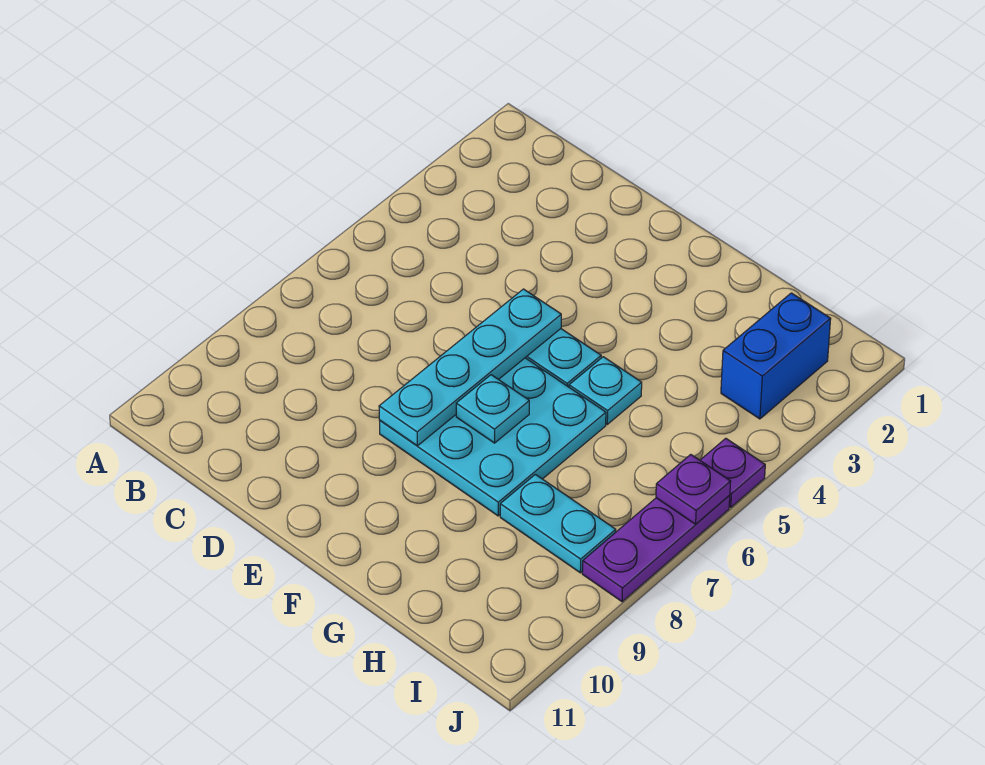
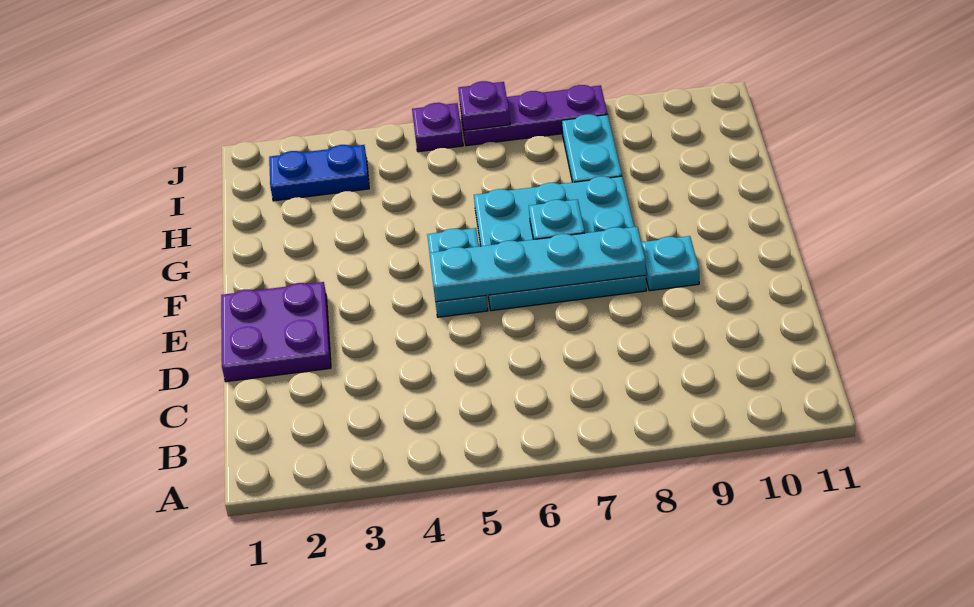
none -> purple 2x2 plate [221,282,331,382]
cyan 1x1 plate [569,357,642,424] -> cyan 1x1 plate moved to [641,236,699,291]
blue 1x2 brick [721,293,831,419] -> blue 1x2 plate [269,145,369,201]

